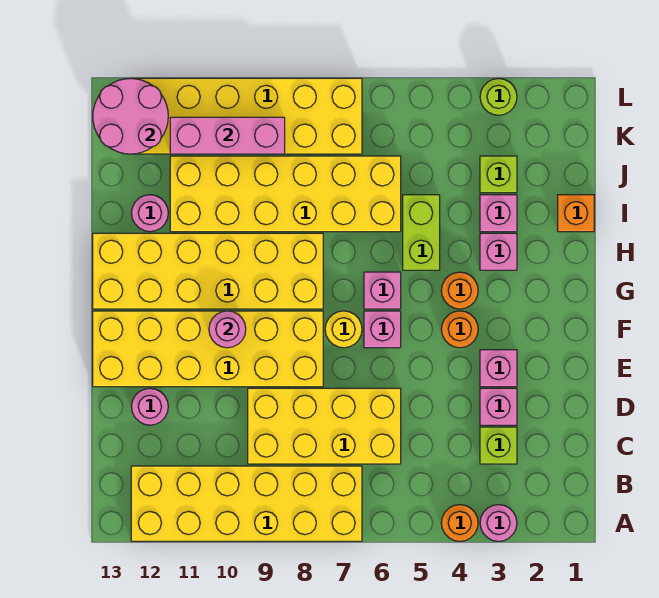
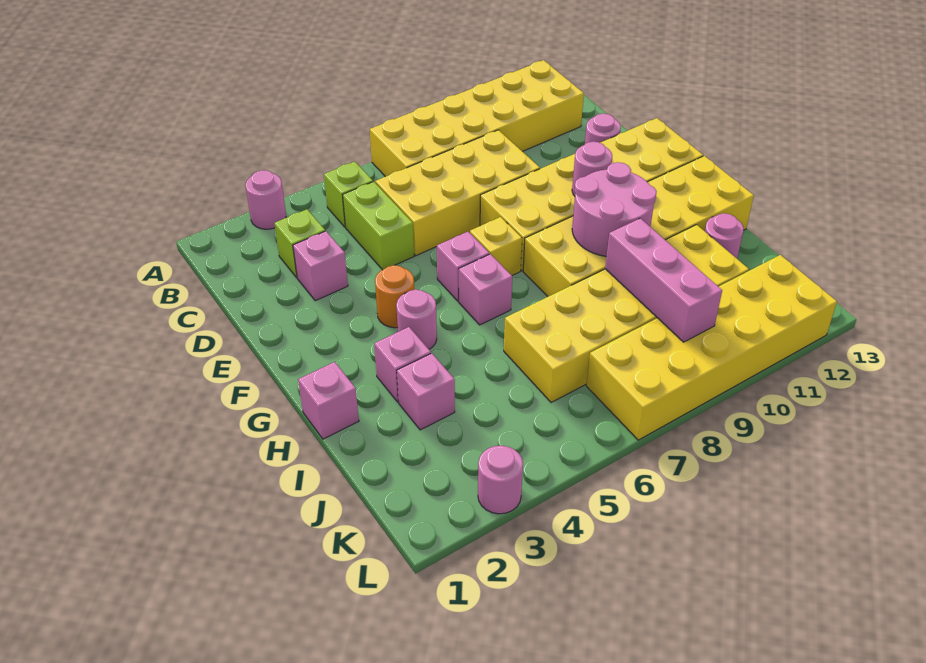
orange 1x1 round brick [441,505,478,541] -> none
pink 1x1 brick [480,350,517,387] -> pink 1x1 brick moved to [298,362,359,439]
yellow 1x1 round brick [325,311,362,348] -> yellow 1x1 brick [470,217,522,275]
orange 1x1 round brick [441,272,478,309] -> pink 1x1 round brick [396,290,437,349]
lime 1x2 brick [403,195,440,270] -> lime 1x2 brick moved to [343,181,414,270]
orange 1x1 brick [558,195,594,232] -> none
lime 1x1 brick [480,156,517,193] -> lime 1x1 brick moved to [324,162,373,227]
pink 1x3 brick [170,117,285,154] -> pink 1x3 brick turned to [605,218,722,342]
pink 2x2 round brick [93,78,168,154] -> pink 2x2 round brick moved to [572,162,657,256]
lime 1x1 round brick [480,79,517,115] -> pink 1x1 round brick [478,446,523,514]

